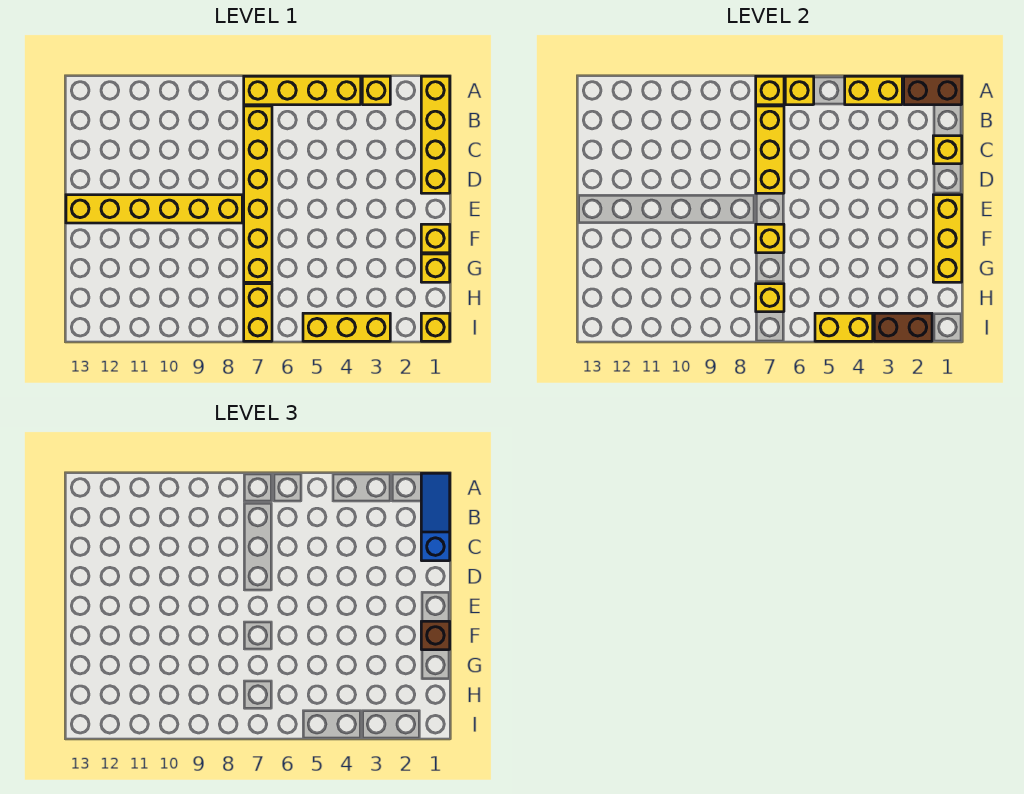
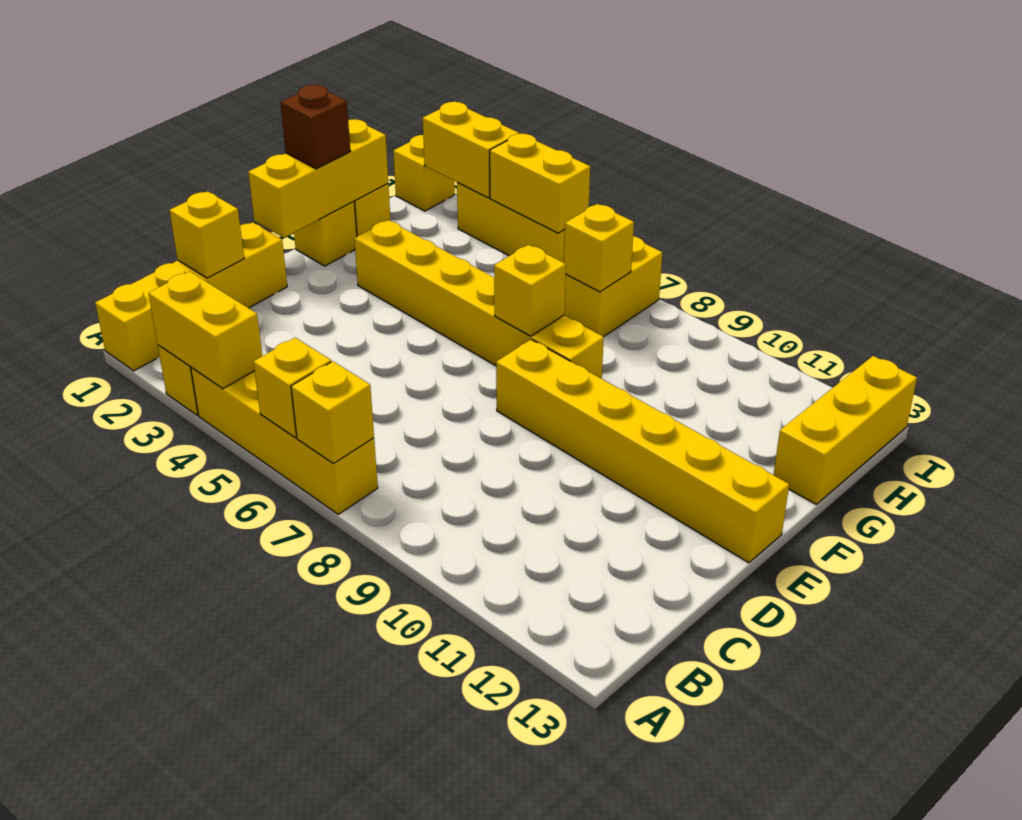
brown 1x2 brick [904,76,962,105] -> none
blue 1x3 slope [421,473,450,561] -> none
yellow 1x6 brick [244,106,272,282] -> yellow 1x6 brick turned to [354,220,604,379]
yellow 1x3 brick [756,106,784,193] -> yellow 1x3 brick moved to [774,356,917,504]
brown 1x2 brick [874,313,932,341] -> yellow 1x2 brick [423,102,519,198]

